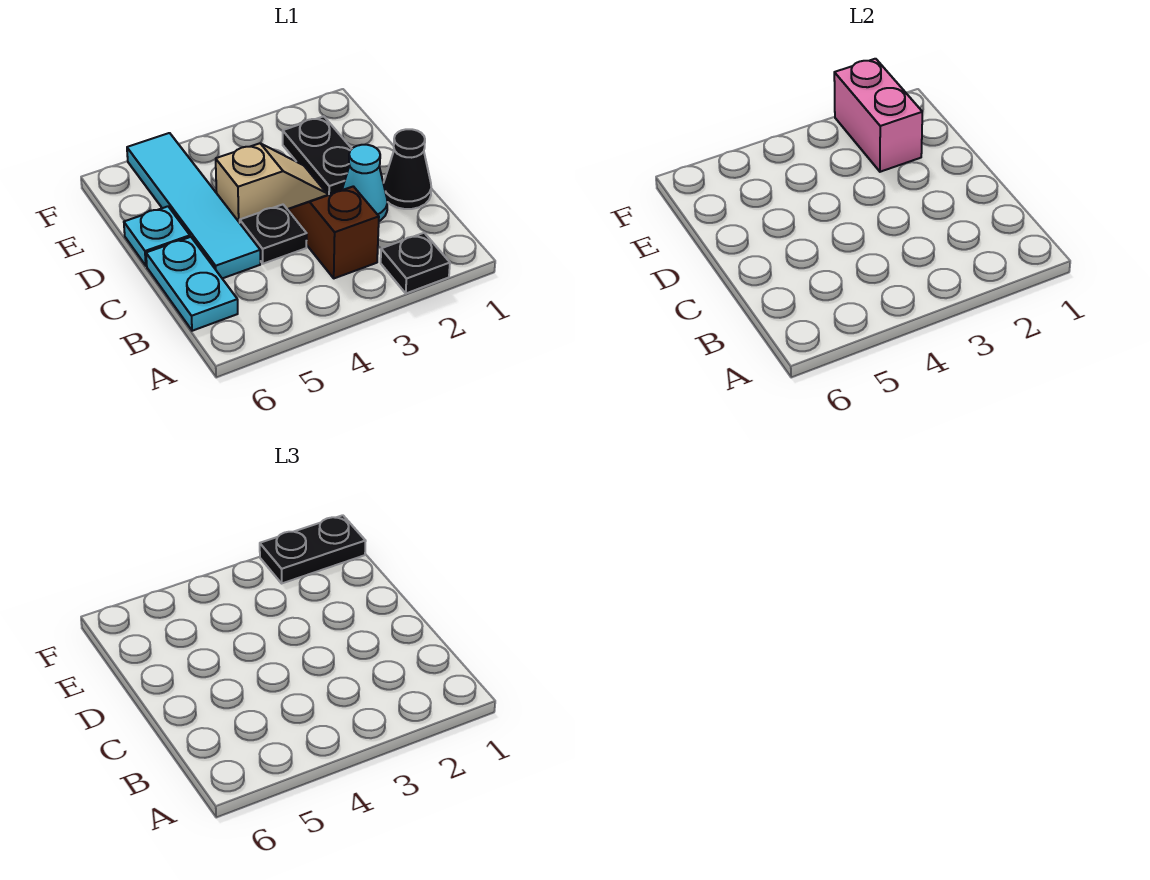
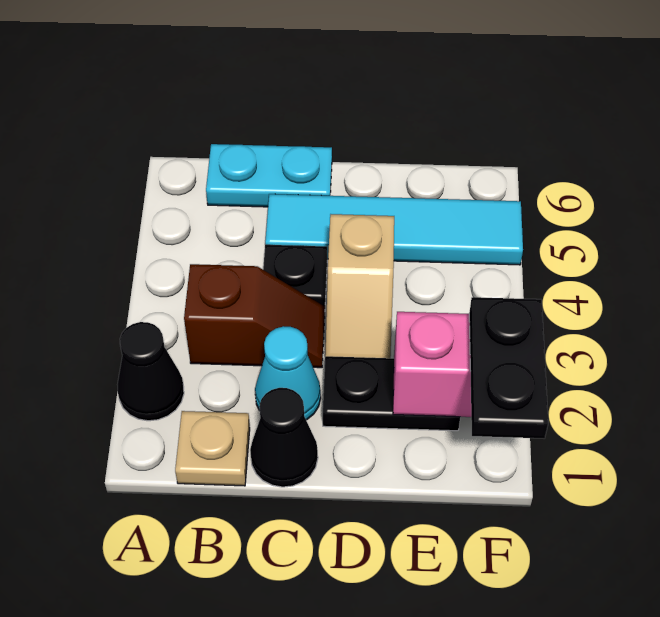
black 1x1 plate [381,233,450,293] -> black 1x1 cone [117,322,184,421]
none -> tan 1x1 plate [175,411,250,486]
cyan 1x1 plate [124,206,190,266] -> none

